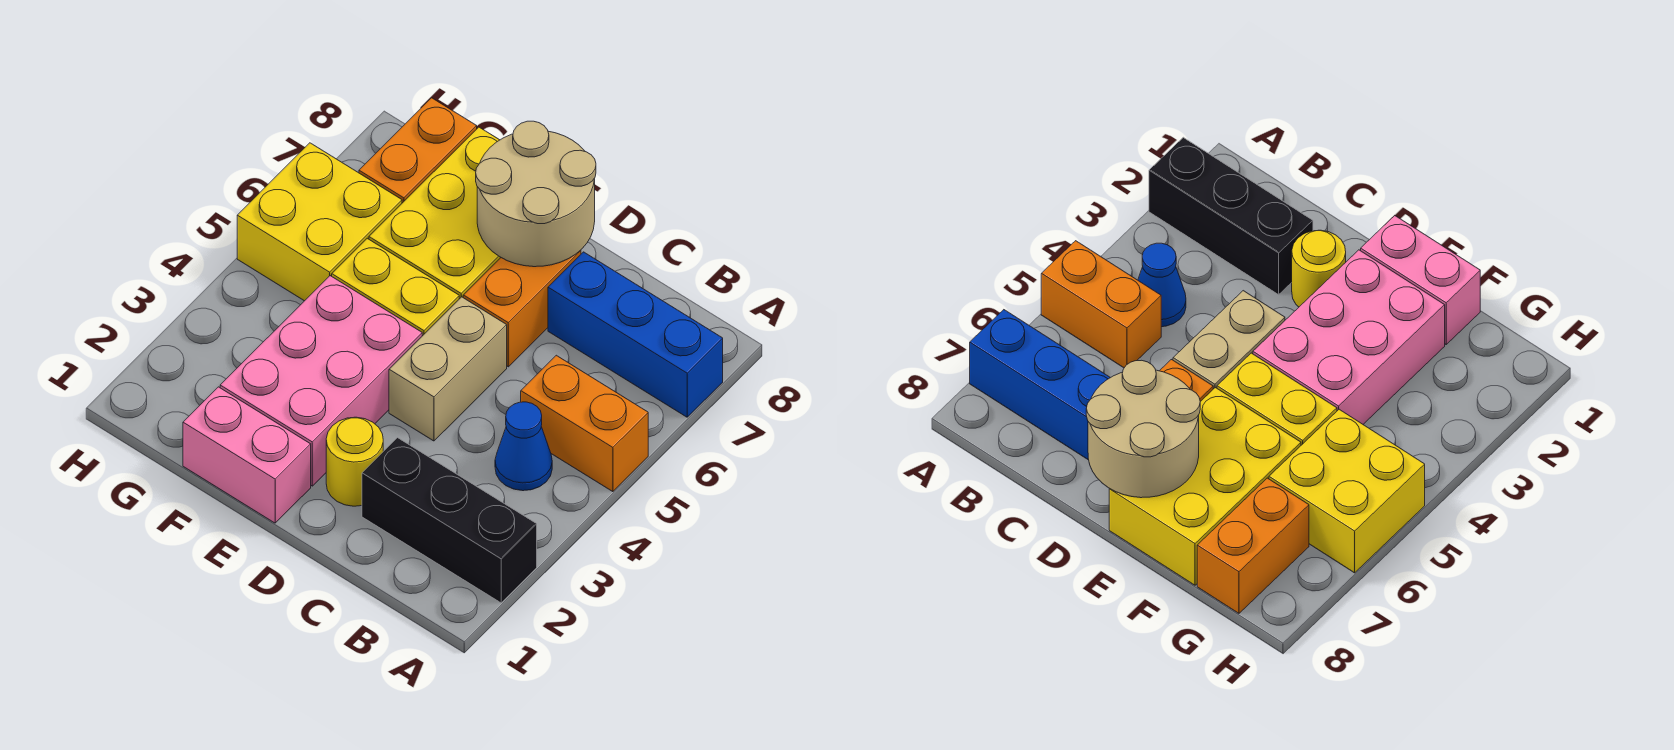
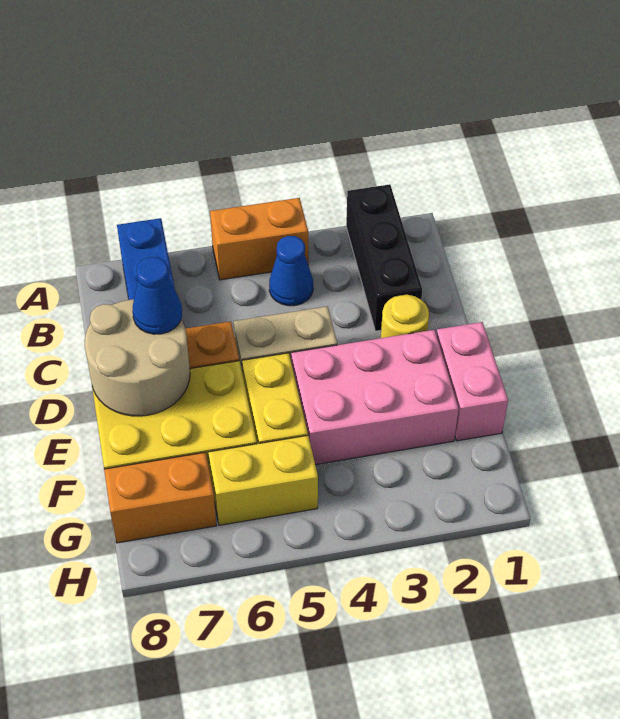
orange 1x2 brick [521,355,648,492] -> orange 1x2 brick turned to [210,198,308,280]
none -> blue 1x1 cone [132,257,182,334]
yellow 2x2 brick [237,143,402,301] -> yellow 1x2 brick [208,435,318,525]

